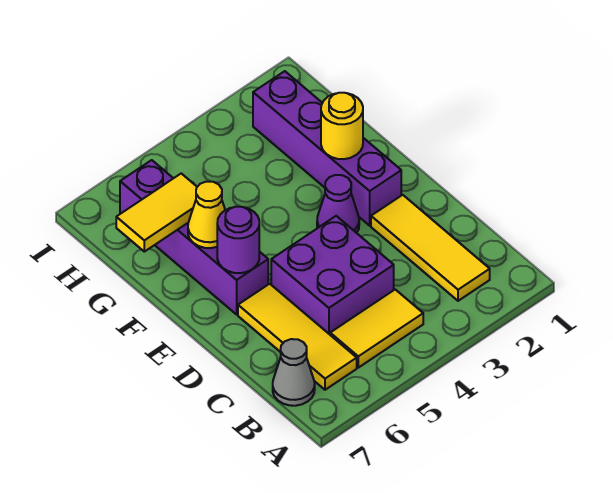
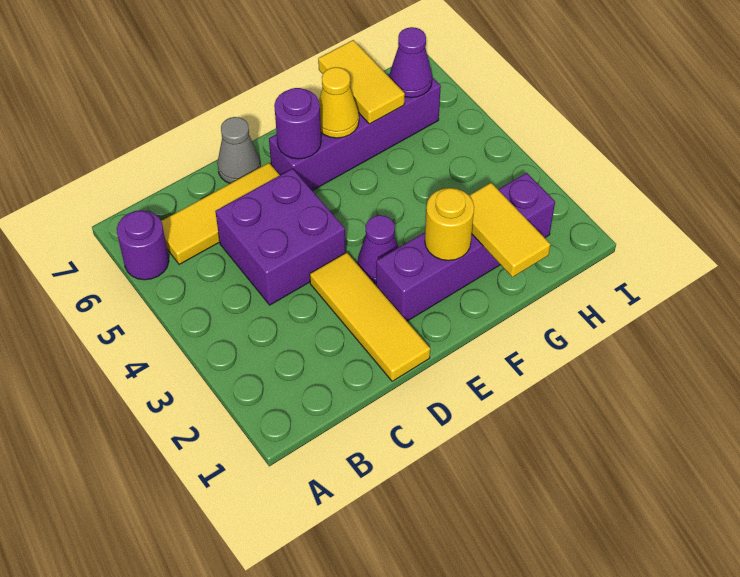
none -> purple 1x1 round brick [117,210,169,280]
yellow 1x3 tile [371,195,490,301] -> yellow 1x3 tile turned to [310,252,430,381]
yellow 1x2 tile [330,290,423,368] -> yellow 1x2 tile moved to [469,183,550,277]
grey 1x1 cone [273,339,315,406] -> grey 1x1 cone moved to [217,117,260,183]
none -> purple 1x1 cone [389,27,432,98]

